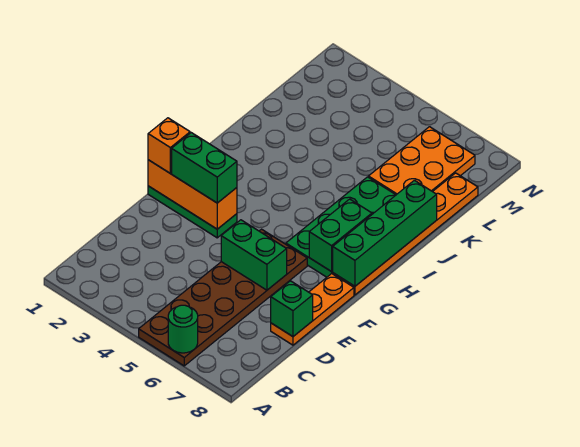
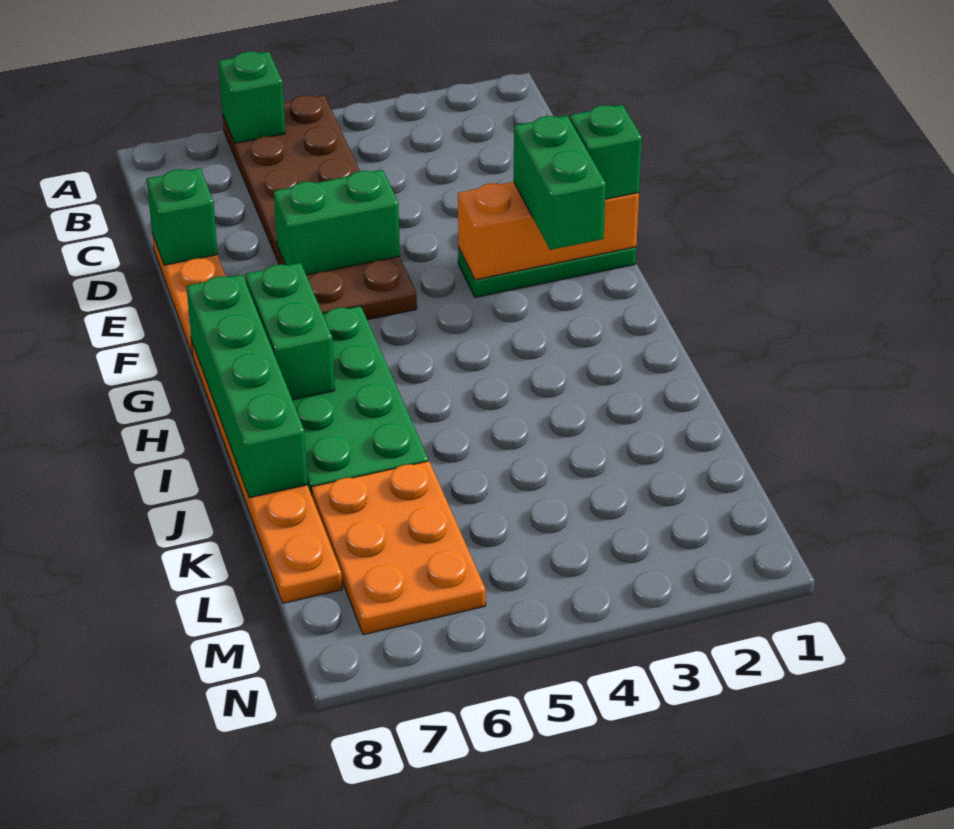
green 1x1 round brick [168,305,198,353] -> green 1x1 brick [218,51,285,143]
orange 1x1 brick [148,118,190,173] -> green 1x1 brick [570,105,642,199]
green 1x2 brick [172,133,237,203] -> green 1x2 brick turned to [513,116,606,250]

